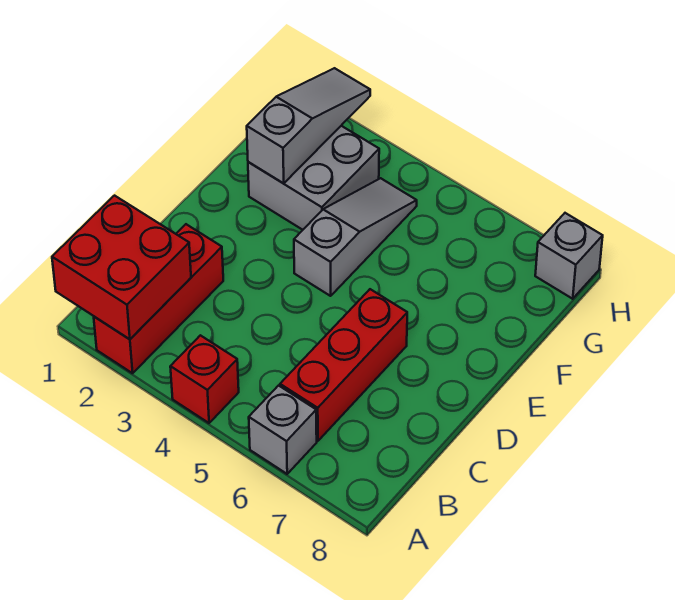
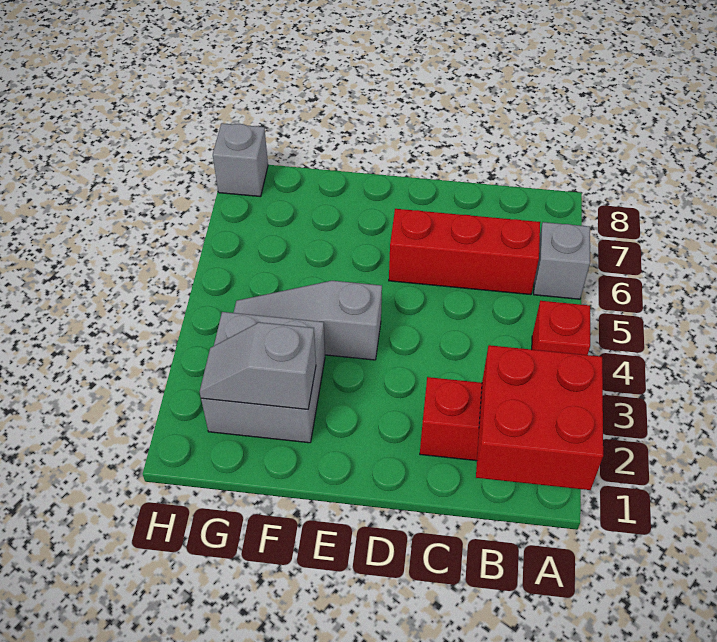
grey 1x3 slope [247,68,370,183] -> grey 1x2 slope [200,322,316,409]

